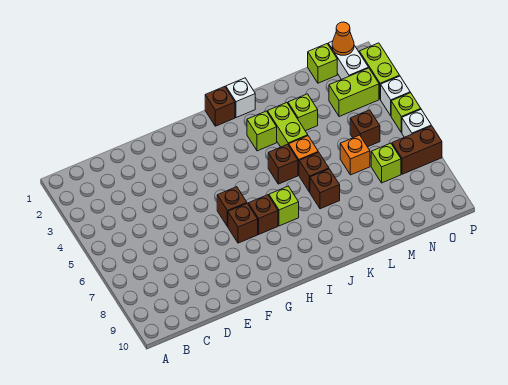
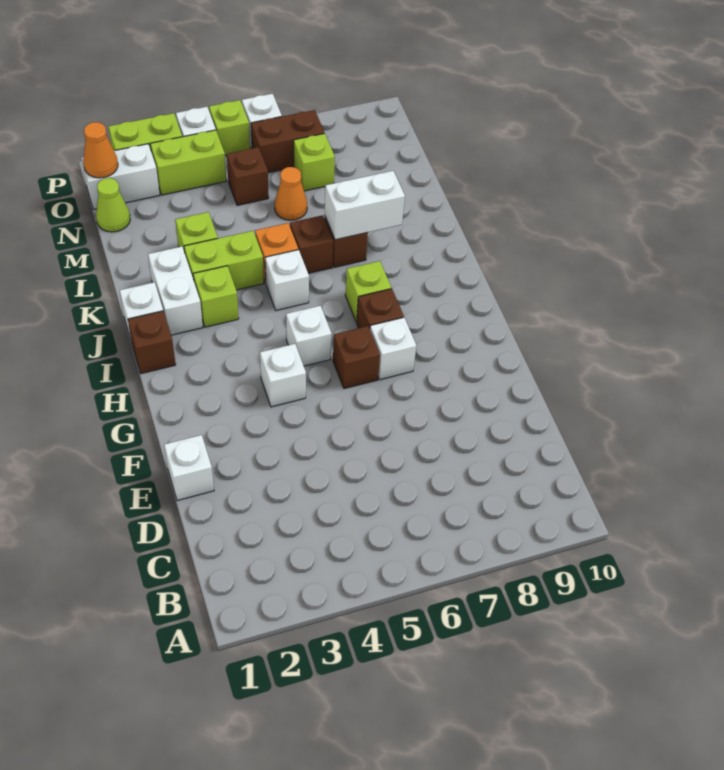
none -> white 1x1 brick [164,435,214,501]
none -> white 1x1 brick [260,344,306,407]
brown 1x1 brick [228,203,258,243] -> white 1x1 brick [370,317,416,380]
none -> white 1x1 brick [286,306,332,366]
none -> white 1x2 brick [148,246,203,335]
brown 1x1 brick [268,144,298,184] -> white 1x1 brick [265,250,309,310]
none -> white 1x2 brick [325,171,405,240]
orange 1x1 brick [340,135,370,175] -> orange 1x1 cone [274,167,307,220]
lime 1x1 brick [308,44,337,83] -> lime 1x1 cone [96,178,130,232]
lime 1x2 brick [329,68,379,117] -> lime 1x2 brick turned to [150,130,226,195]
brown 1x2 brick [392,126,442,174] -> brown 1x2 brick turned to [251,110,324,173]

